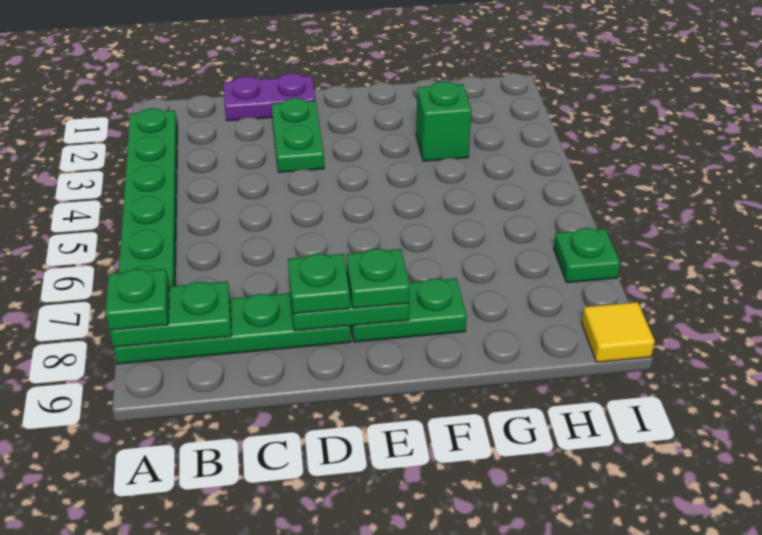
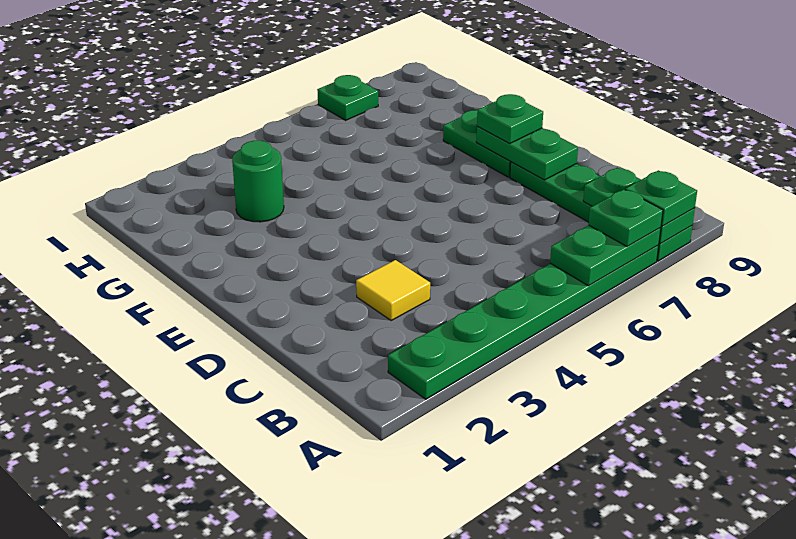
purple 1x2 plate [224,73,315,121] -> none
green 1x2 plate [271,98,324,172] -> green 1x2 plate moved to [550,225,661,286]
green 1x1 plate [288,254,350,314] -> green 1x1 plate moved to [588,189,663,246]
green 1x1 brick [416,81,472,161] -> green 1x1 round brick [232,140,284,222]
yellow 1x1 tile [582,302,655,362] -> yellow 1x1 tile moved to [356,260,430,321]

